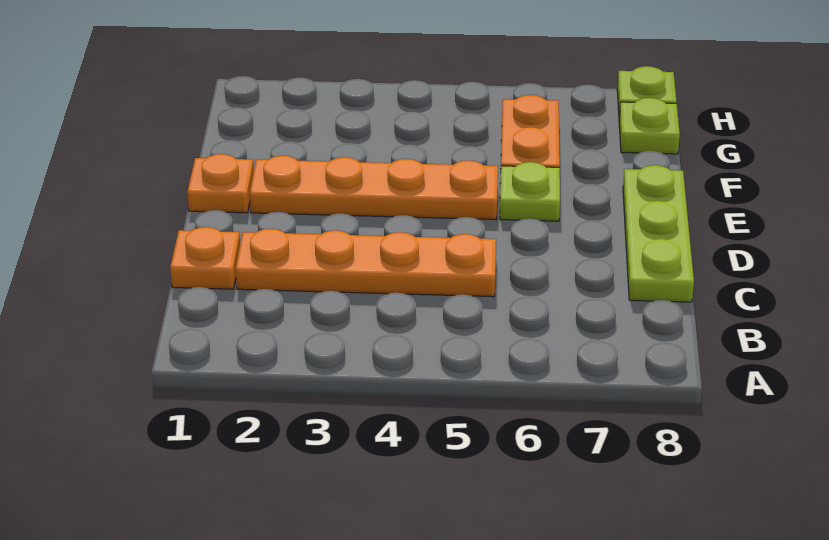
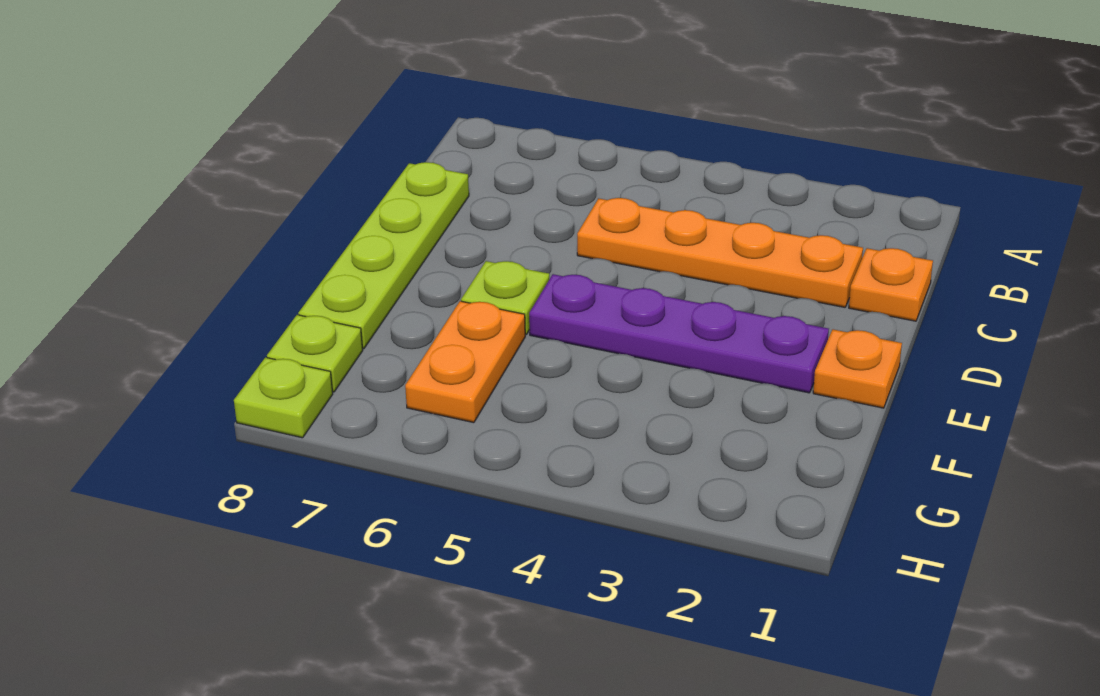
lime 1x3 plate [623,165,694,302] -> lime 1x4 plate [298,162,469,349]
orange 1x4 plate [250,156,498,220] -> purple 1x4 plate [529,274,829,393]

